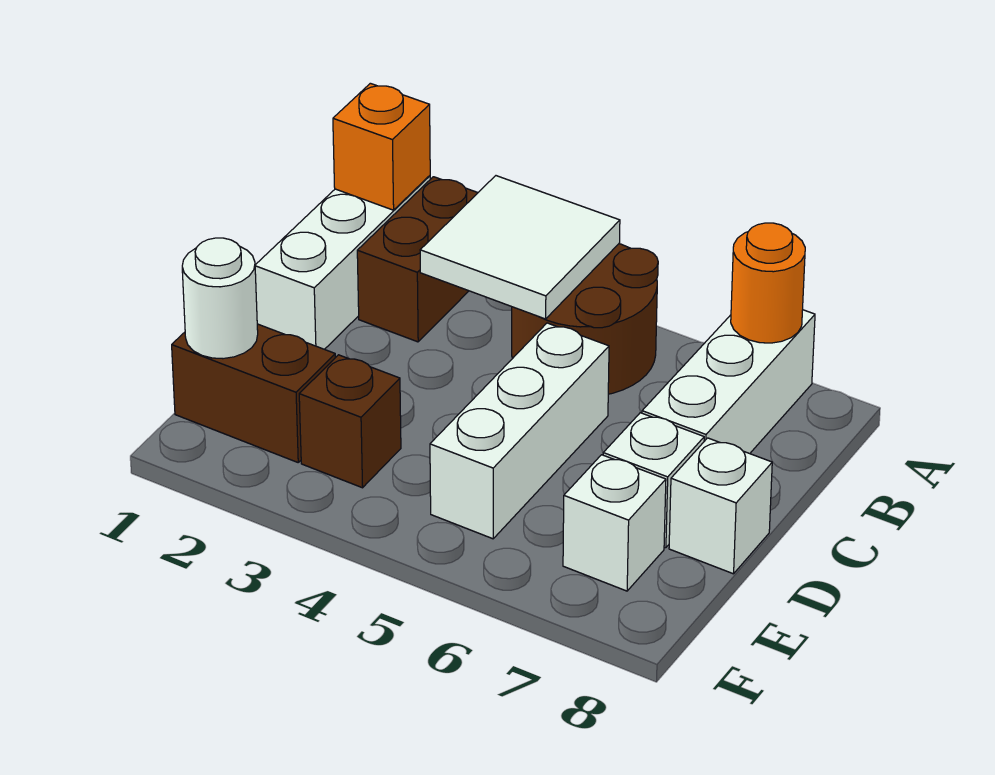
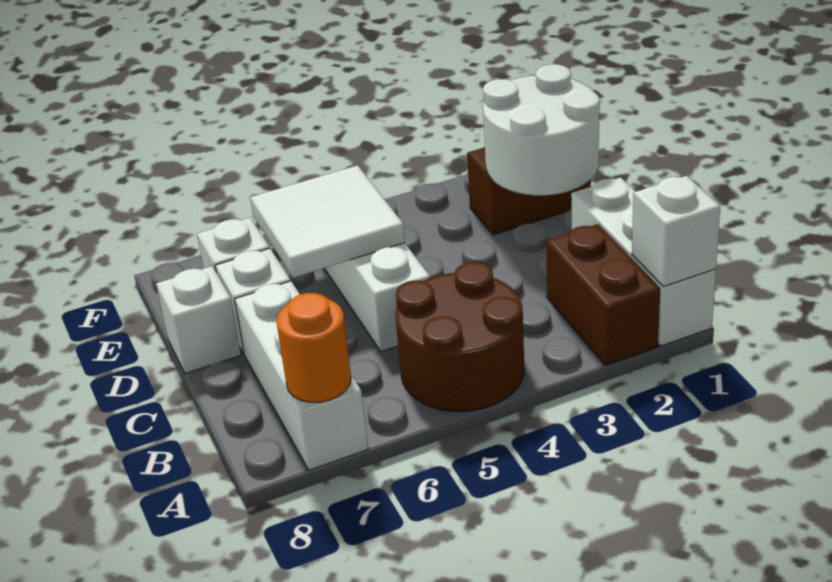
orange 1x1 brick [333,83,430,210] -> white 1x1 brick [632,176,720,286]
white 2x2 tile [420,176,620,319] -> white 2x2 tile moved to [250,165,405,278]
white 1x1 round brick [182,238,258,359] -> white 2x2 round brick [483,64,600,195]
brown 1x1 brick [299,355,401,488] -> none

